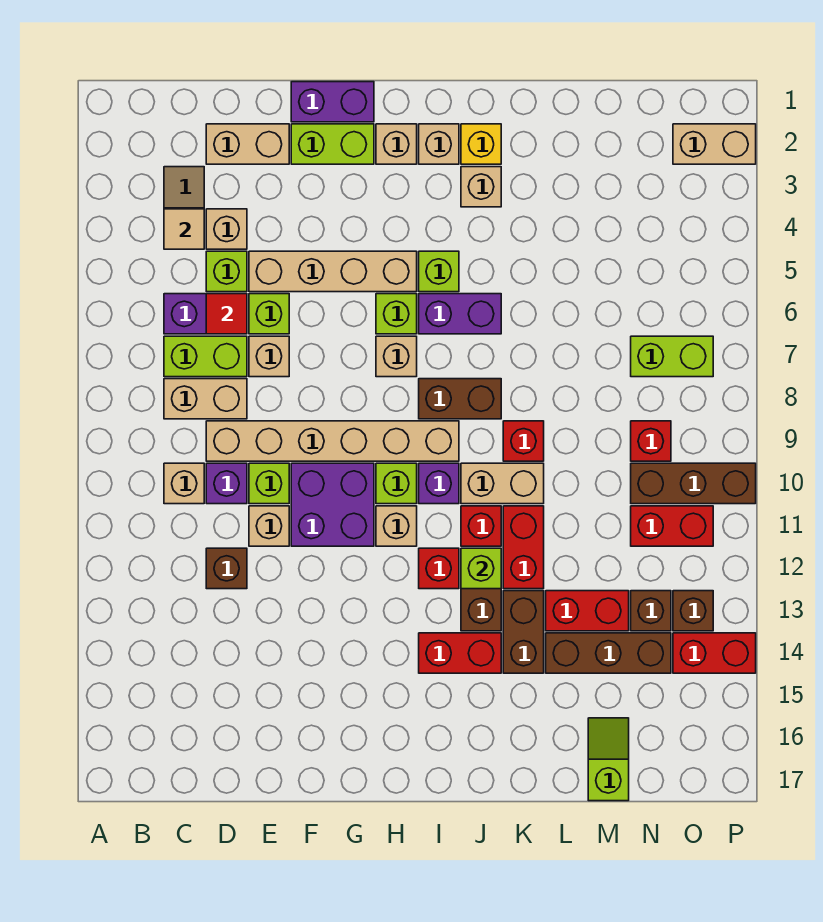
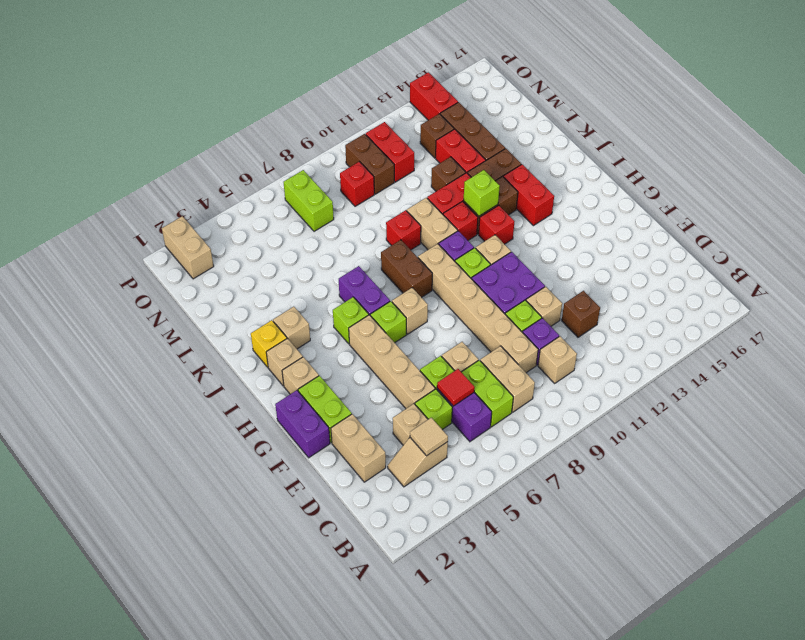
lime 1x2 slope [588,718,629,801] -> none
brown 1x3 brick [631,463,756,504] -> brown 1x2 brick [345,134,394,194]
brown 1x1 brick [673,591,713,631] -> brown 1x1 brick moved to [431,157,466,191]

